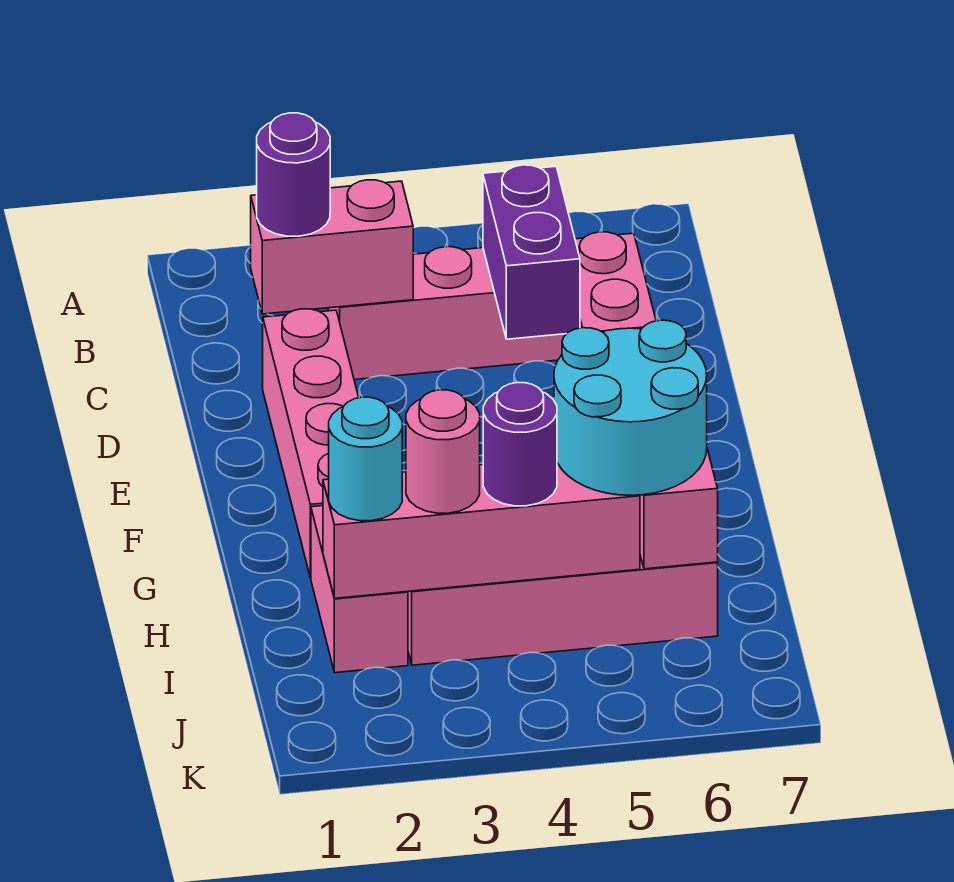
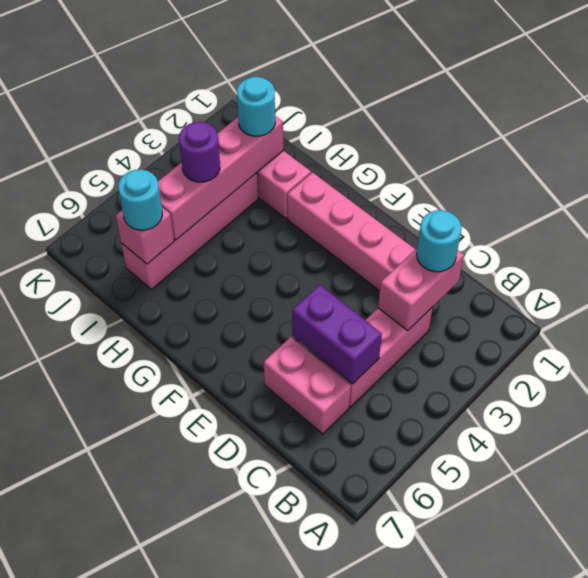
purple 1x1 round brick [257,113,330,236] -> cyan 1x1 round brick [417,210,462,272]
cyan 2x2 round brick [554,320,707,495] -> cyan 1x1 round brick [118,169,162,230]
pink 1x1 round brick [406,390,480,513] -> none

